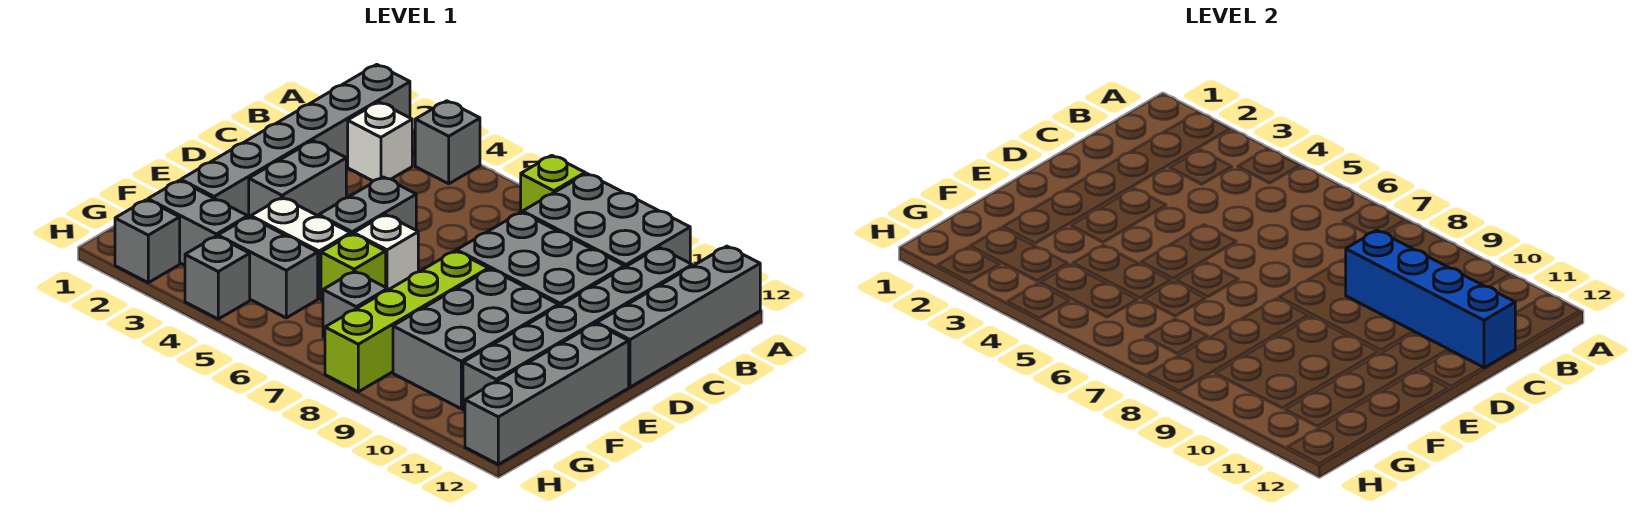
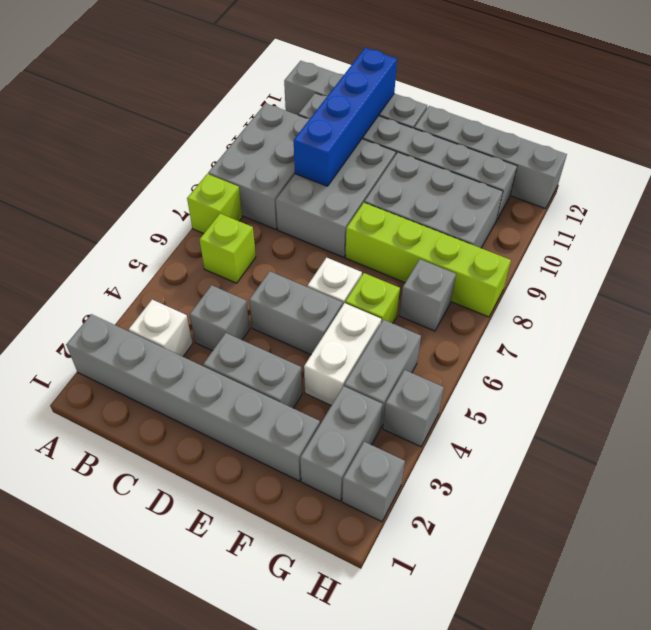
grey 1x1 brick [415,101,480,184] -> grey 1x1 brick moved to [190,285,250,351]
none -> lime 1x1 brick [200,214,256,283]

